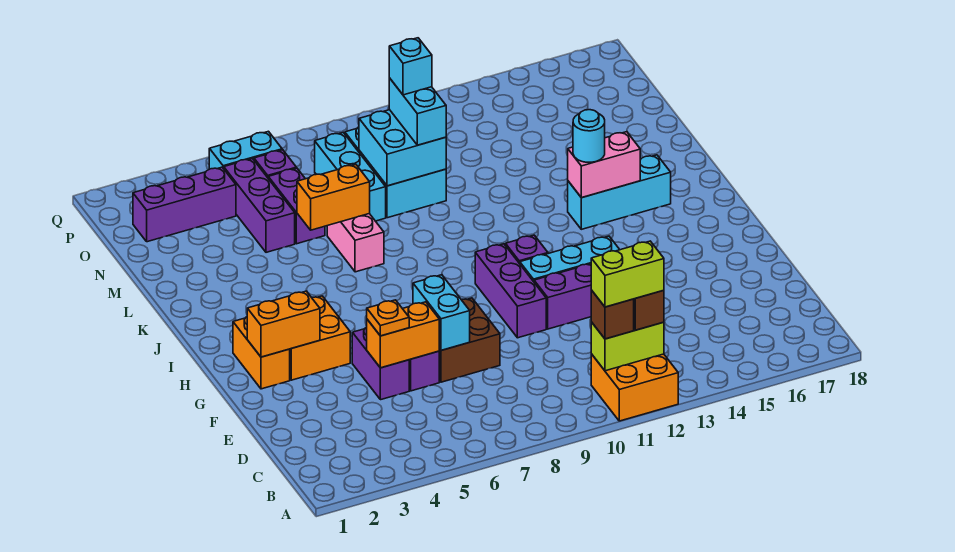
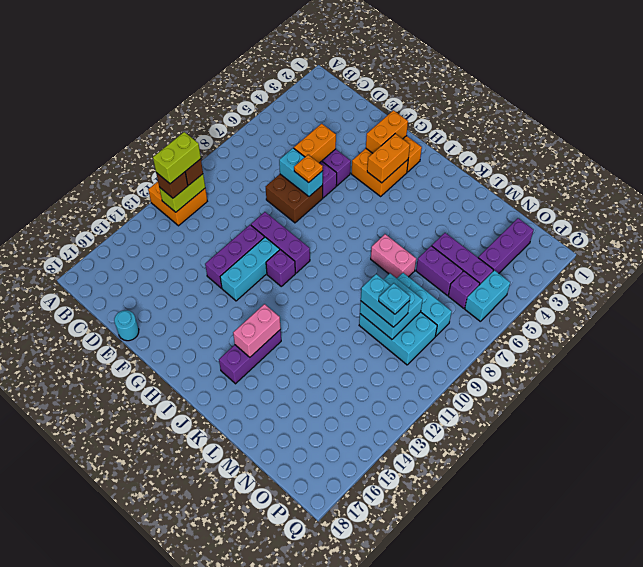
orange 1x1 plate [367,300,409,336] -> orange 1x1 plate moved to [294,155,323,182]
cyan 1x3 brick [568,155,671,229] -> purple 1x3 brick [219,329,281,384]
cyan 1x1 round brick [573,110,605,162] -> cyan 1x1 round brick moved to [114,310,139,341]
orange 1x2 brick [297,164,370,230] -> orange 1x2 brick moved to [367,134,410,183]
cyan 1x1 brick [389,38,432,95] -> cyan 1x1 plate [379,283,410,314]

